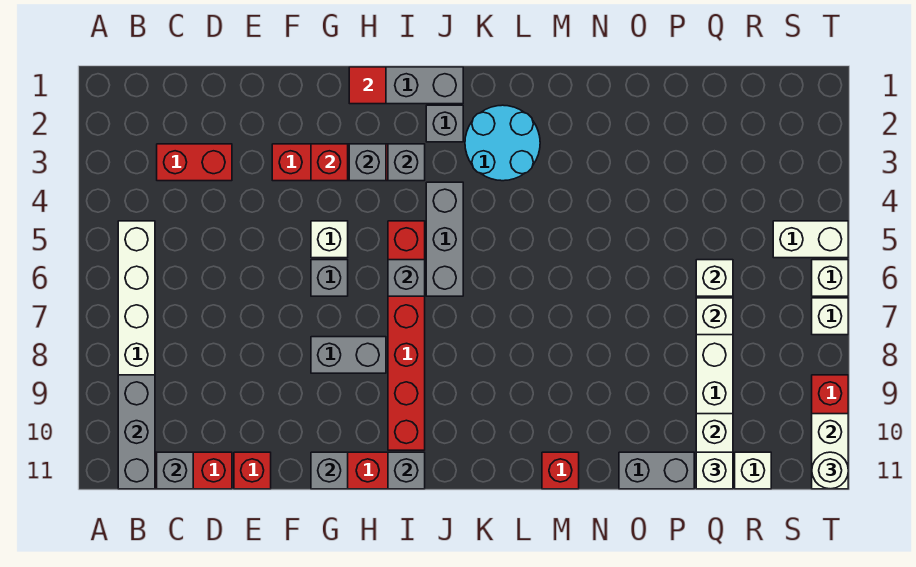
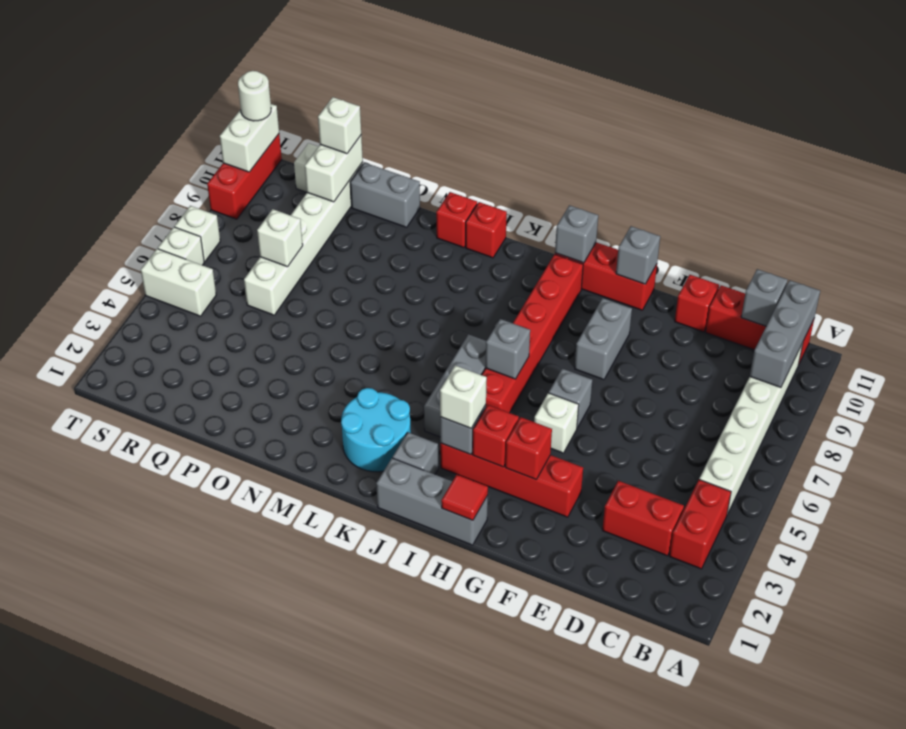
none -> red 1x2 brick [669,480,731,569]
grey 1x2 brick [311,337,386,373] -> grey 1x2 brick turned to [575,298,632,380]
grey 1x1 brick [349,144,386,181] -> red 1x1 brick [473,405,519,467]
none -> red 1x1 brick [466,202,507,258]
white 1x1 brick [696,260,733,296] -> white 1x1 brick moved to [440,365,487,428]

